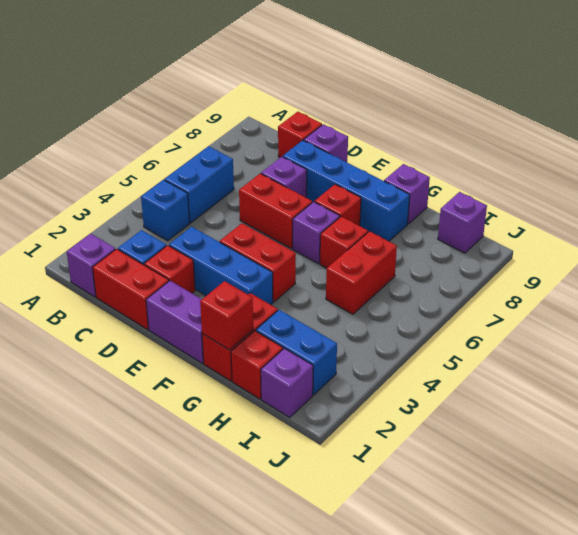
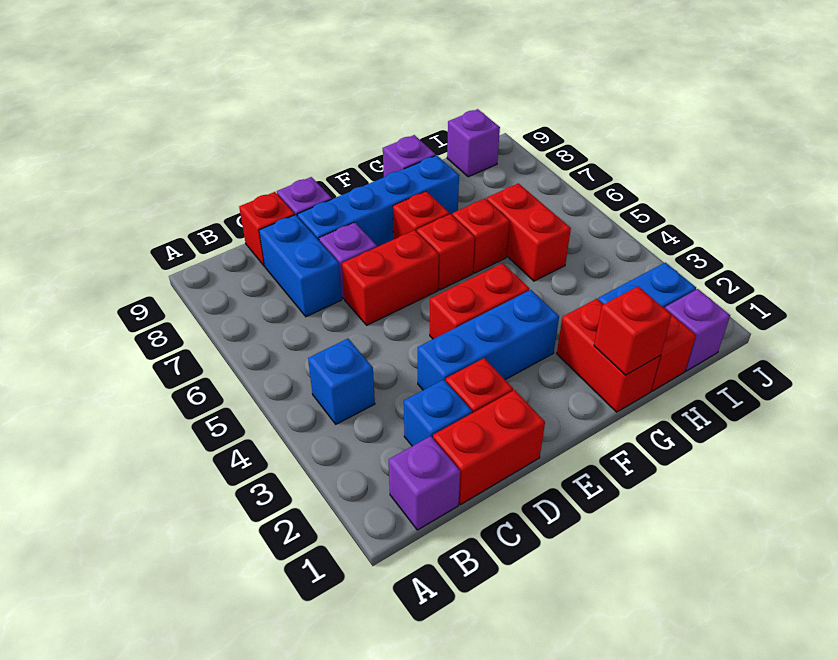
blue 1x2 brick [165,146,234,223] -> blue 1x2 brick moved to [259,215,342,317]
purple 1x2 brick [146,281,204,363] -> none
purple 1x1 brick [293,202,340,264] -> red 1x1 brick [417,214,475,290]

